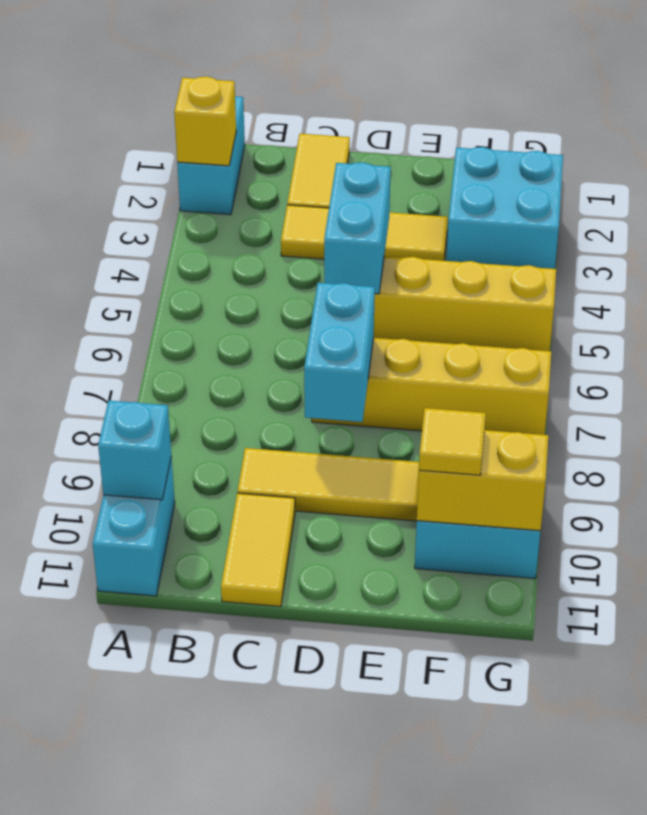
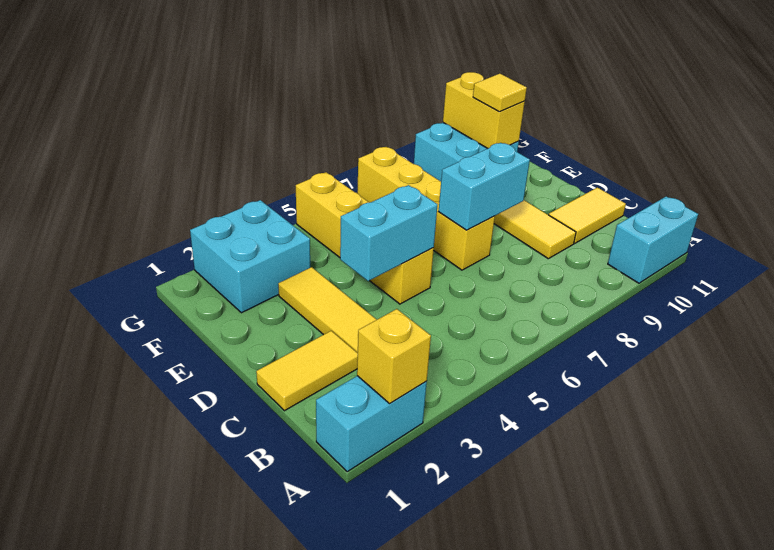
cyan 1x1 brick [98,401,171,500] -> none

